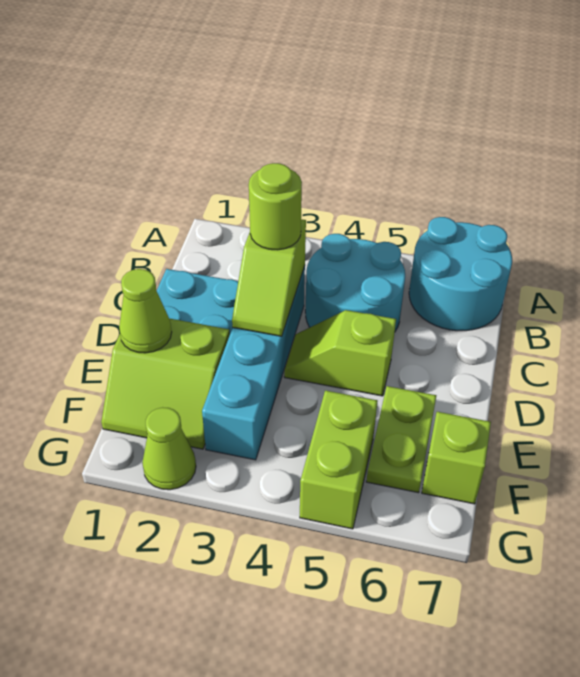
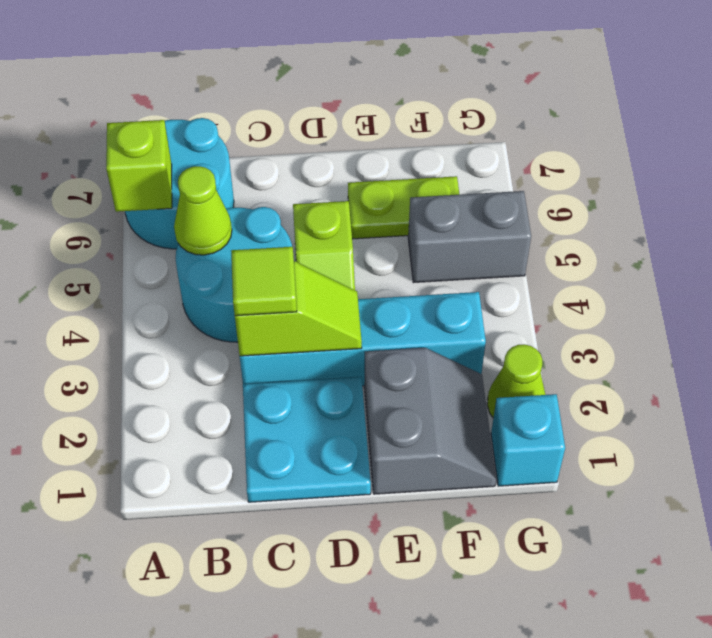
lime 1x1 round brick [249,163,302,250] -> lime 1x1 tile [231,247,297,316]
lime 2x2 slope [101,319,230,449] -> grey 2x2 slope [364,348,496,494]
lime 1x1 cone [119,269,172,353] -> lime 1x1 cone moved to [174,166,232,255]
lime 1x2 brick [300,390,377,529] -> grey 1x2 brick [408,191,531,283]
lime 1x1 brick [422,412,491,504] -> lime 1x1 brick moved to [106,120,172,212]
none -> cyan 1x1 brick [491,394,565,486]

